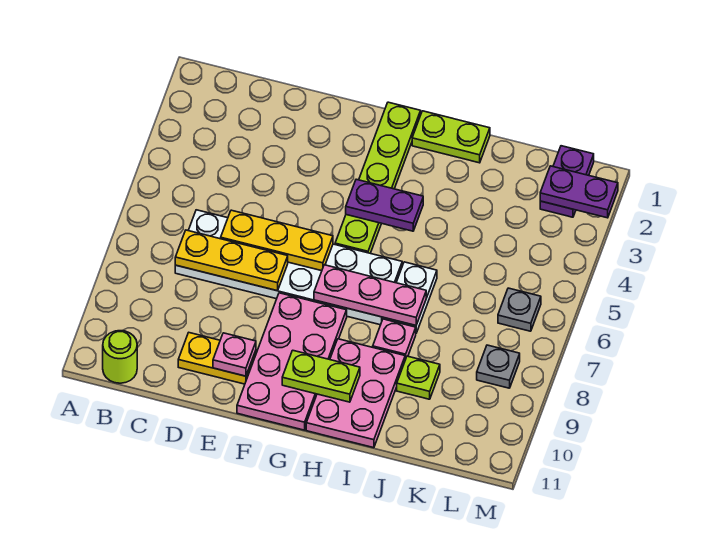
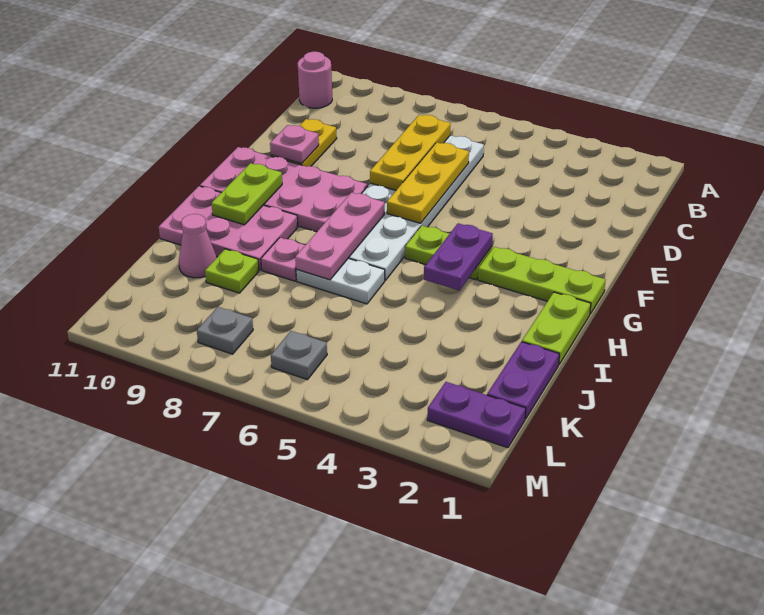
lime 1x1 round brick [103,331,137,383] -> pink 1x1 round brick [298,52,332,108]
none -> pink 1x1 cone [179,214,217,278]
purple 1x2 plate [540,166,618,218] -> purple 1x2 plate moved to [487,342,559,419]

